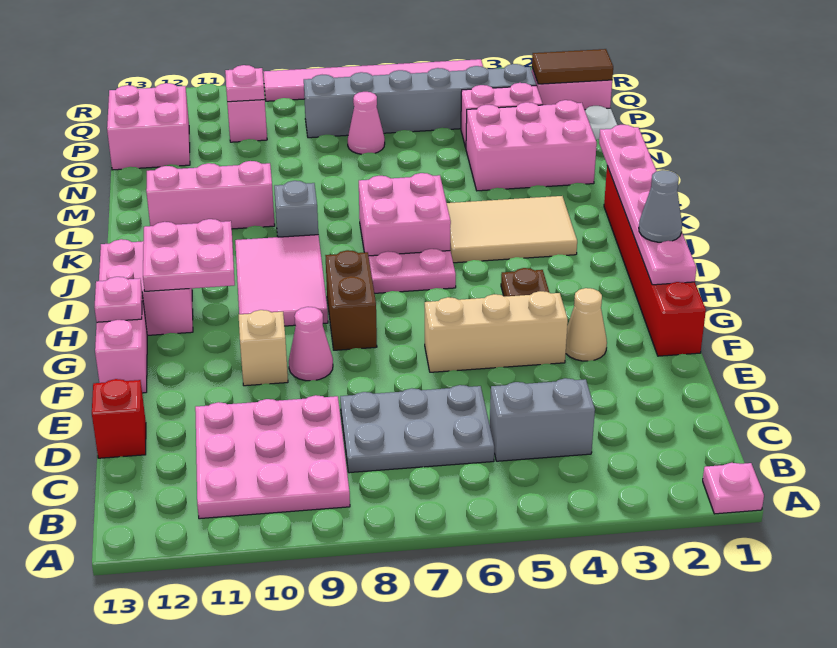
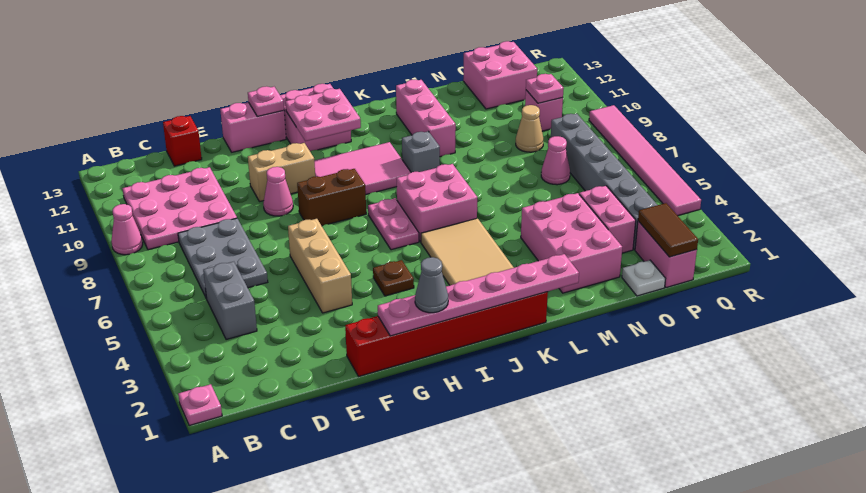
none -> pink 1x1 cone [111,204,143,255]
tan 1x1 cone [566,288,607,361] -> tan 1x1 cone moved to [516,105,543,152]
tan 1x1 brick [239,310,288,386] -> tan 1x2 brick [248,143,315,202]

